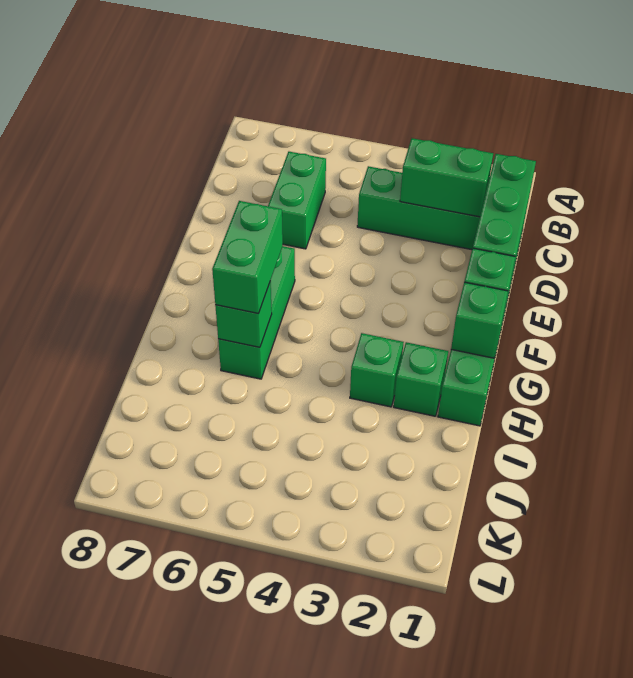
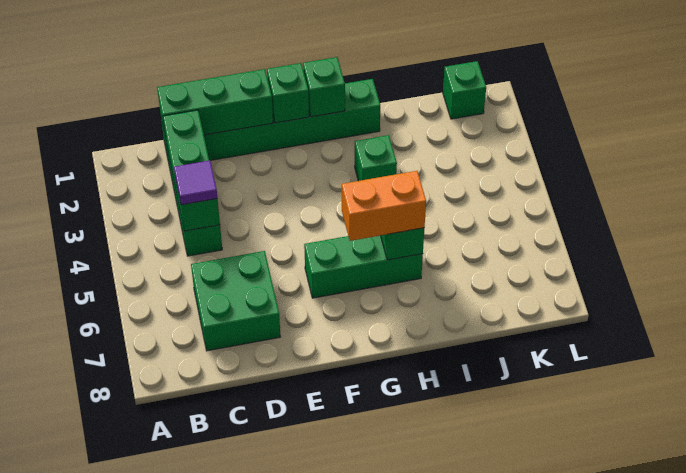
green 1x2 brick [400,138,493,217] -> green 1x3 brick [163,110,220,231]
none -> purple 1x1 tile [174,160,217,205]
green 1x2 brick [268,152,326,249] -> green 2x2 brick [191,251,280,351]
green 1x2 brick [212,201,283,314] -> orange 1x2 brick [342,171,426,241]
green 1x1 brick [394,342,448,416] -> green 1x1 brick moved to [443,61,486,119]

